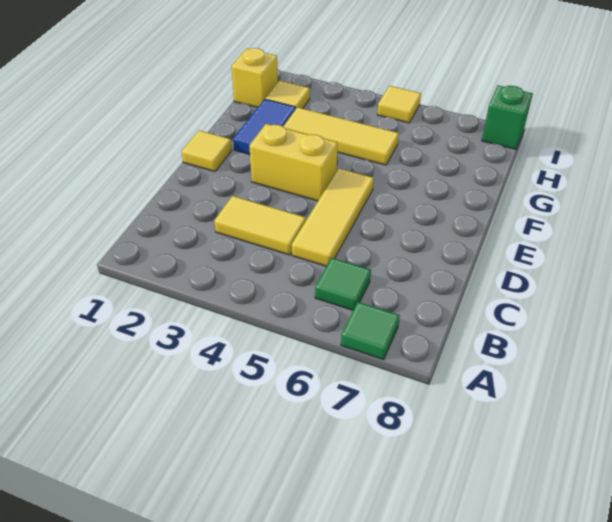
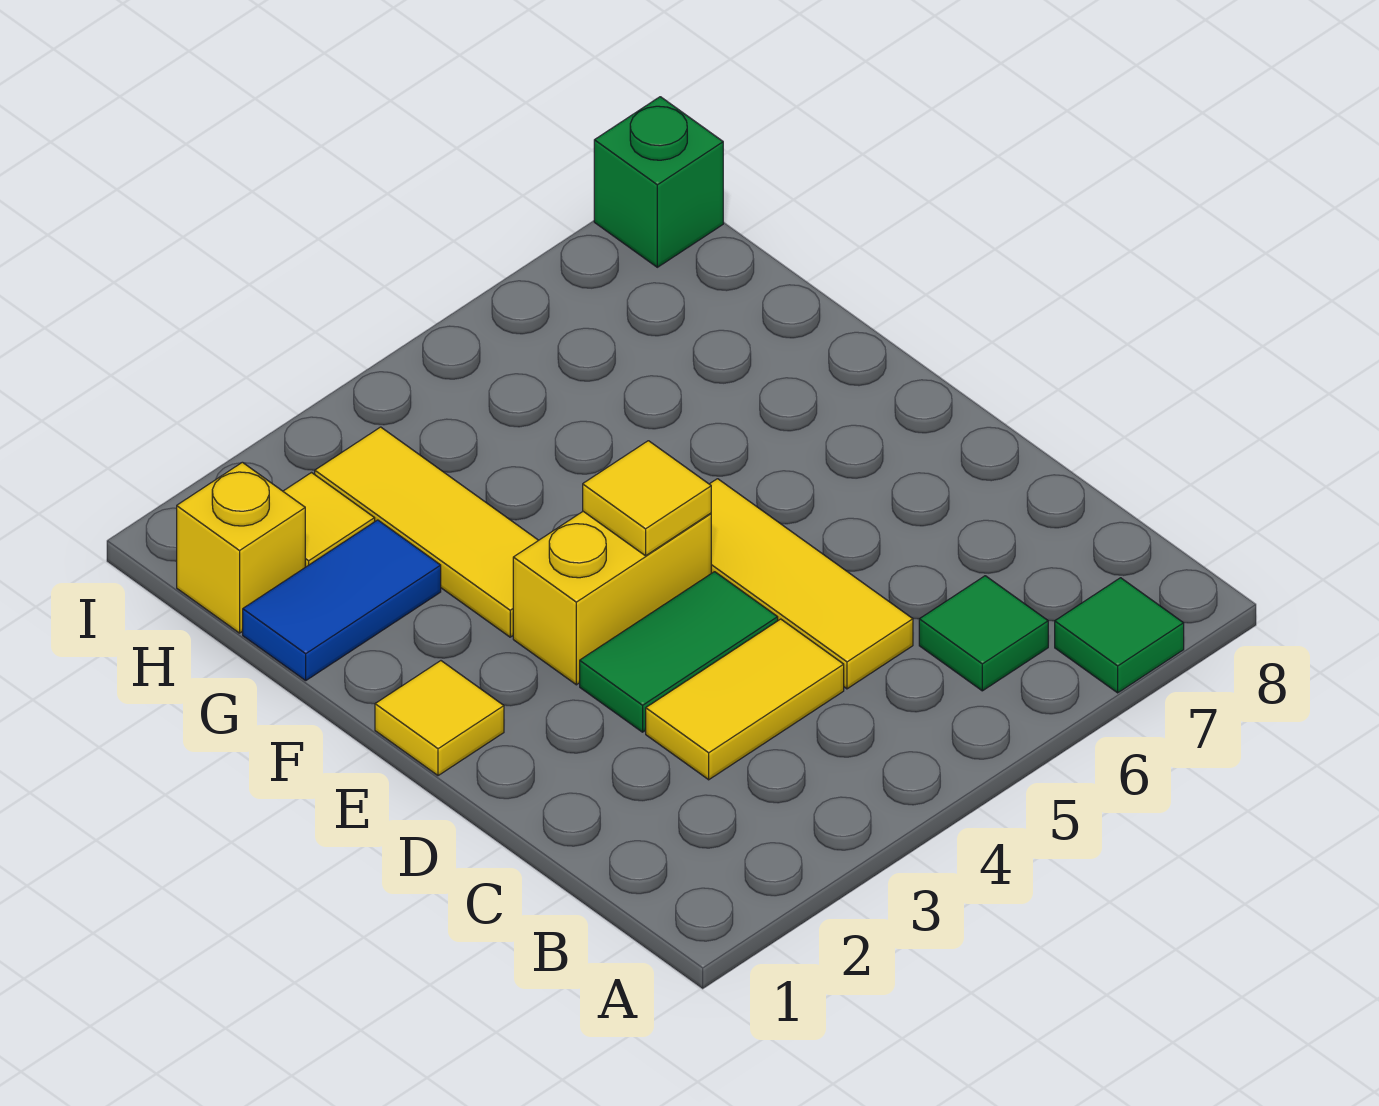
none -> green 1x2 tile [580,572,778,732]
blue 1x2 tile [233,99,296,154] -> blue 1x2 tile turned to [243,520,441,680]
yellow 1x3 tile [283,107,399,165] -> yellow 1x3 tile turned to [315,427,538,637]
yellow 1x1 tile [377,86,421,123] -> yellow 1x1 tile moved to [583,441,711,556]

